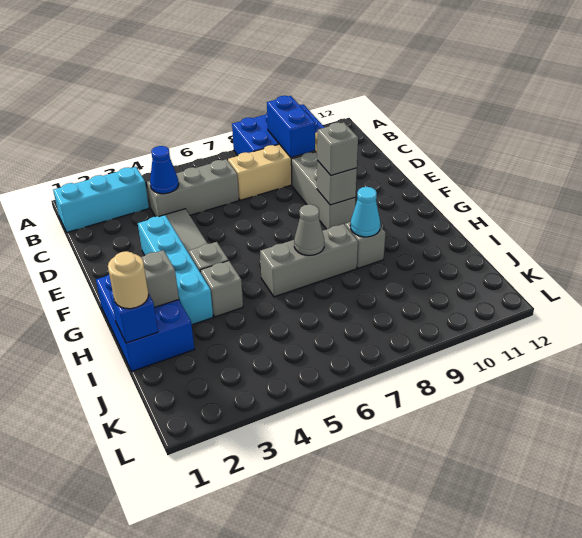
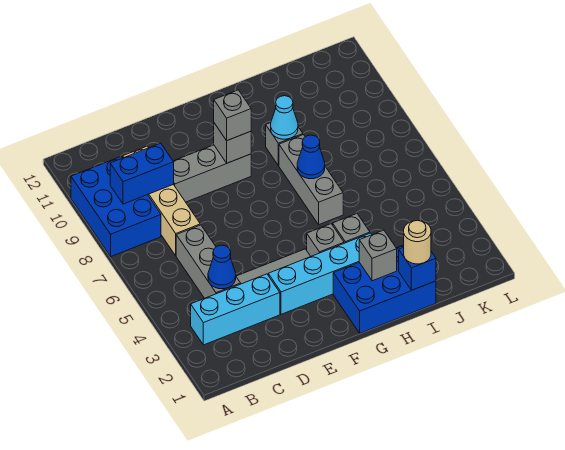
cyan 1x3 brick [53,167,149,232] -> cyan 1x3 brick turned to [191,274,280,345]
grey 1x1 cone [294,204,324,255] -> blue 1x1 cone [297,135,325,179]

